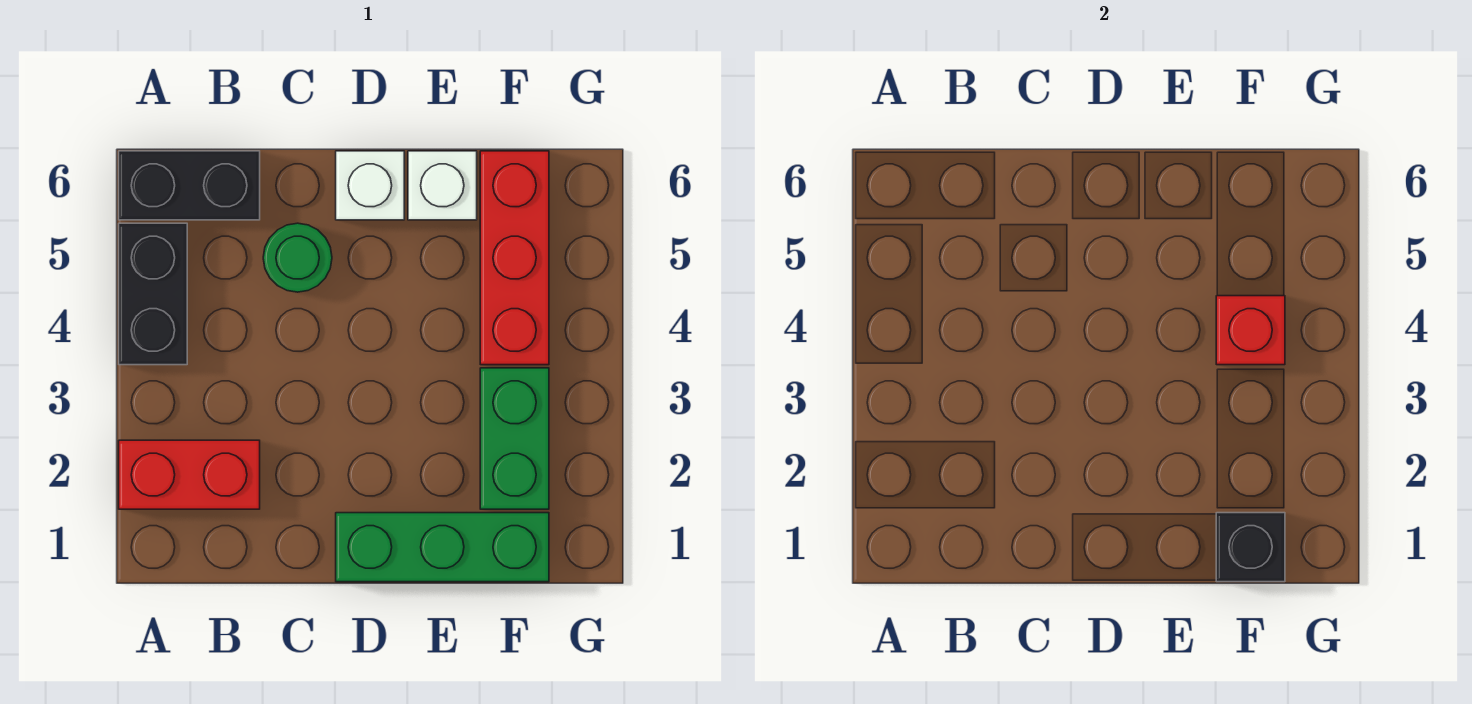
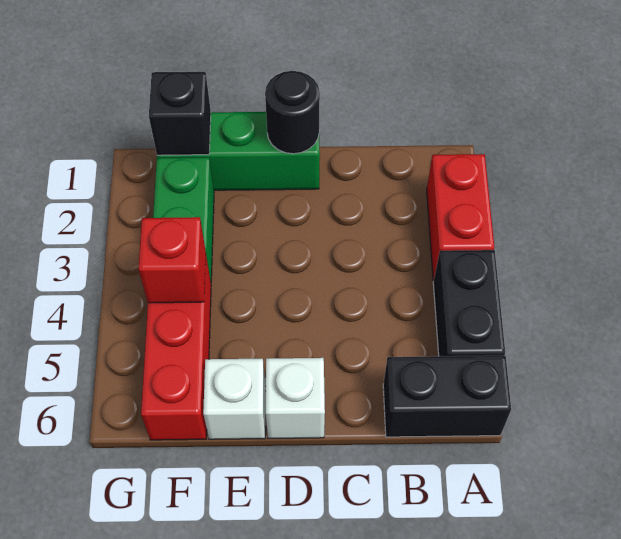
red 1x2 brick [119,440,260,509] -> red 1x2 brick turned to [427,154,494,280]
green 1x1 round brick [263,223,332,292] -> none
none -> black 1x1 round brick [265,71,320,154]

